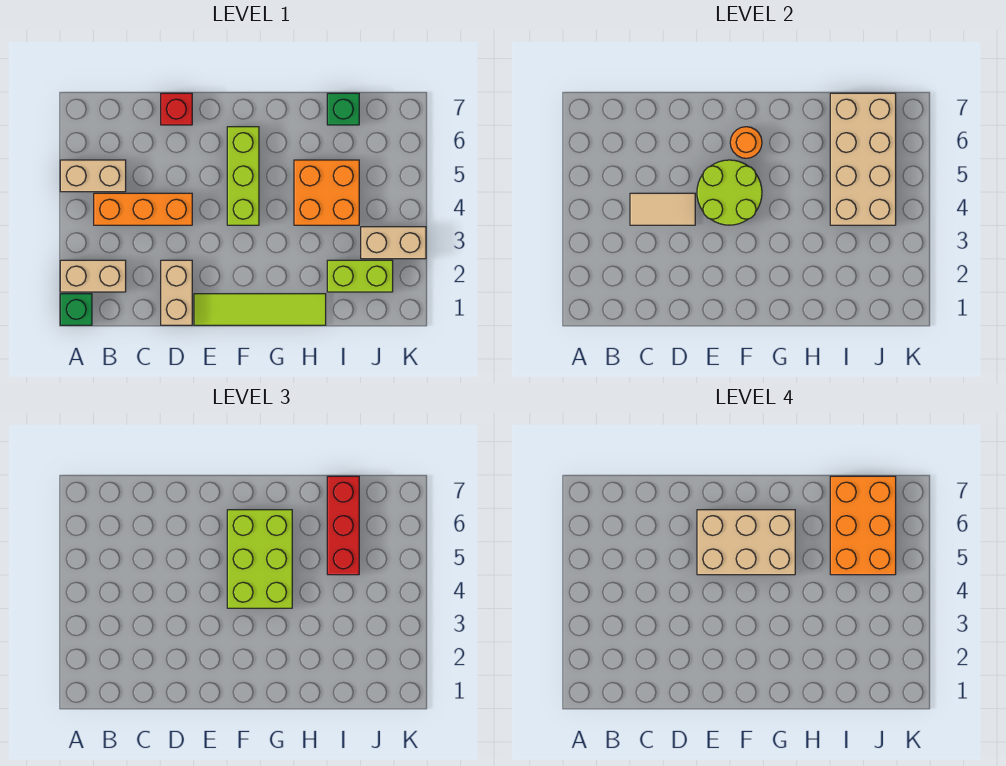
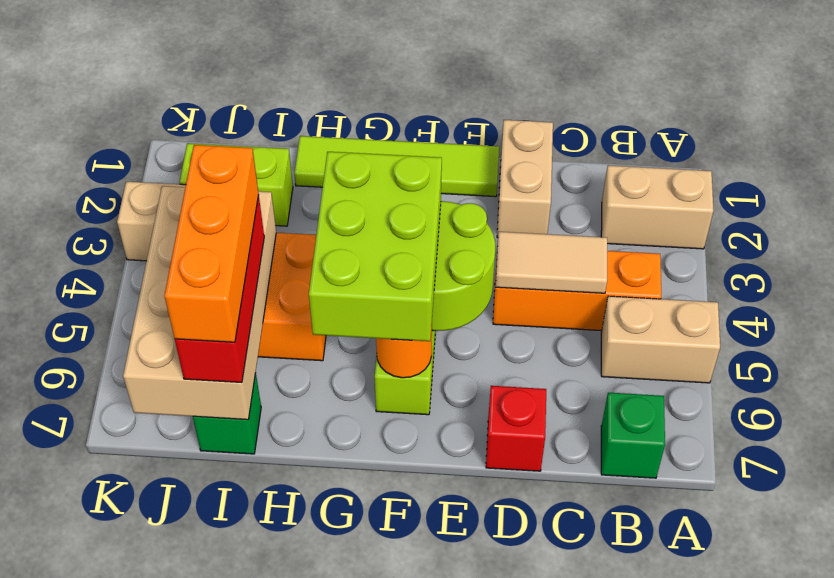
green 1x1 brick [60,294,92,325] -> green 1x1 brick moved to [601,393,665,478]
tan 2x3 brick [697,510,795,575] -> none
orange 2x3 brick [830,476,896,575] -> orange 1x3 brick [165,145,259,342]

